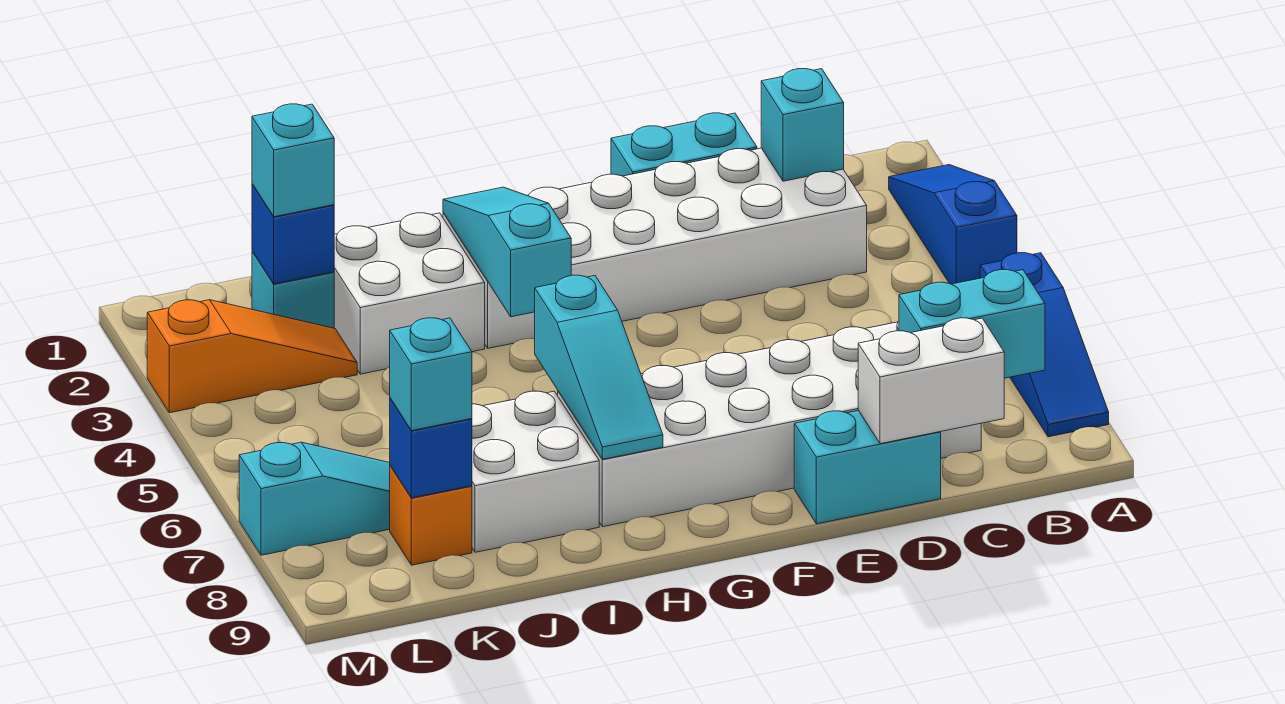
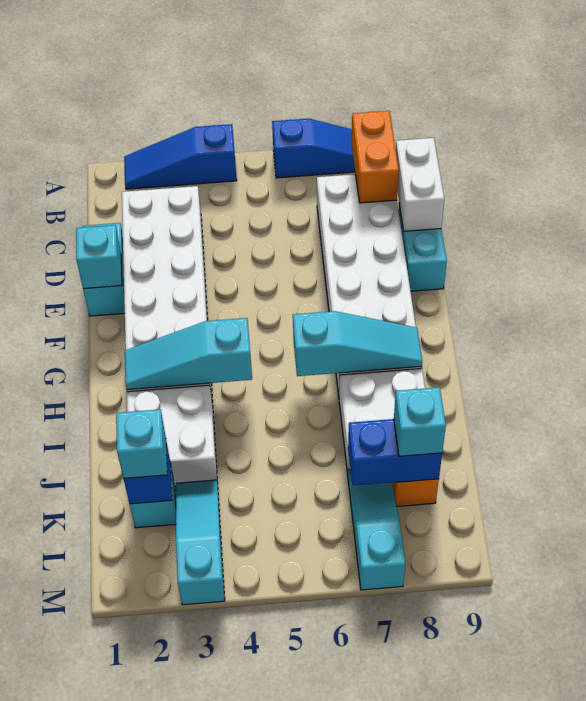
cyan 1x2 brick [899,270,1045,378] -> orange 1x2 brick [352,111,399,203]
cyan 1x1 brick [761,69,844,181] -> cyan 1x1 brick moved to [76,225,122,289]
orange 1x3 slope [147,300,357,413] -> cyan 1x3 slope [176,480,225,605]
blue 1x1 brick [390,398,472,498] -> blue 1x2 brick [348,419,442,486]

